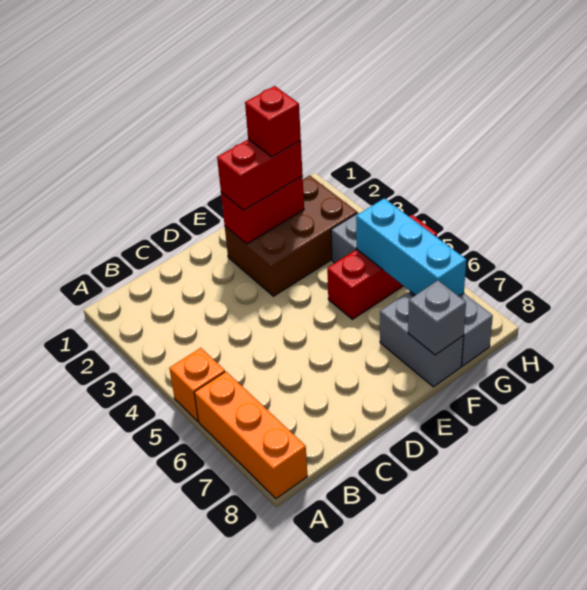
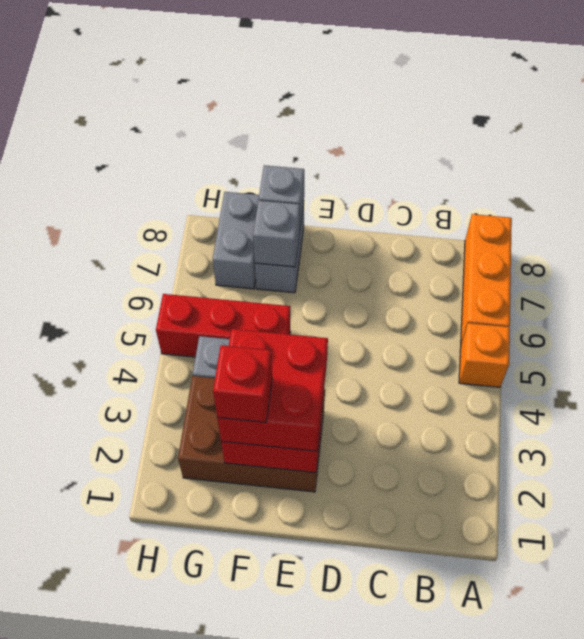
red 1x2 brick [217,139,303,210] -> red 2x2 brick [217,329,328,451]
none -> grey 1x1 brick [253,201,300,267]
cyan 1x3 brick [356,198,466,296] -> none

